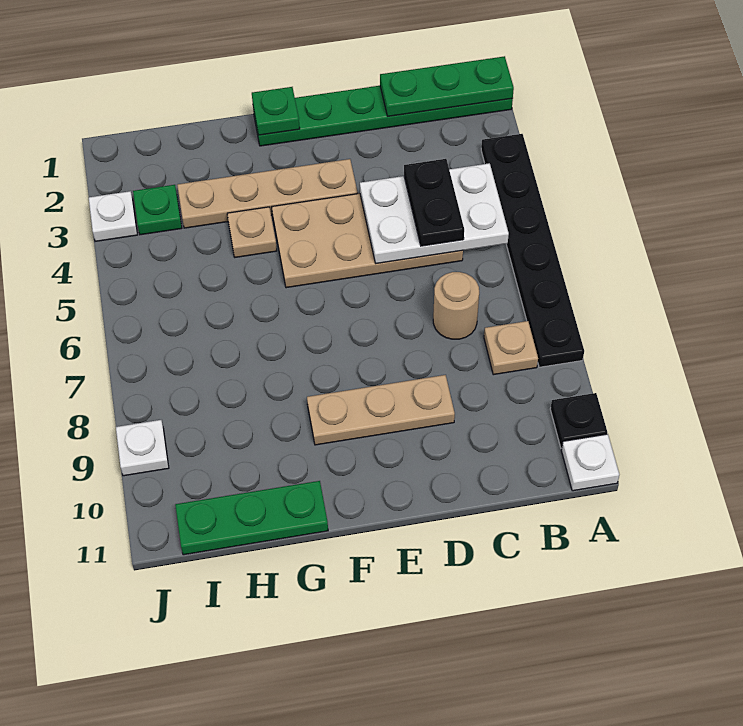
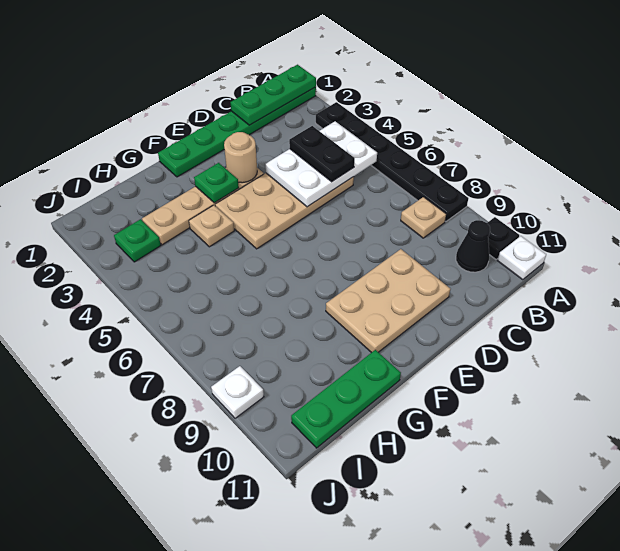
none -> black 1x1 cone [456,220,490,272]
tan 1x1 round brick [433,272,479,339] -> tan 1x1 round brick moved to [224,132,257,183]
tan 1x3 plate [307,375,455,445] -> tan 2x3 plate [326,249,450,353]
green 1x1 plate [252,87,300,135] -> green 1x1 plate moved to [194,163,239,203]
white 1x1 plate [89,191,137,241] -> none

